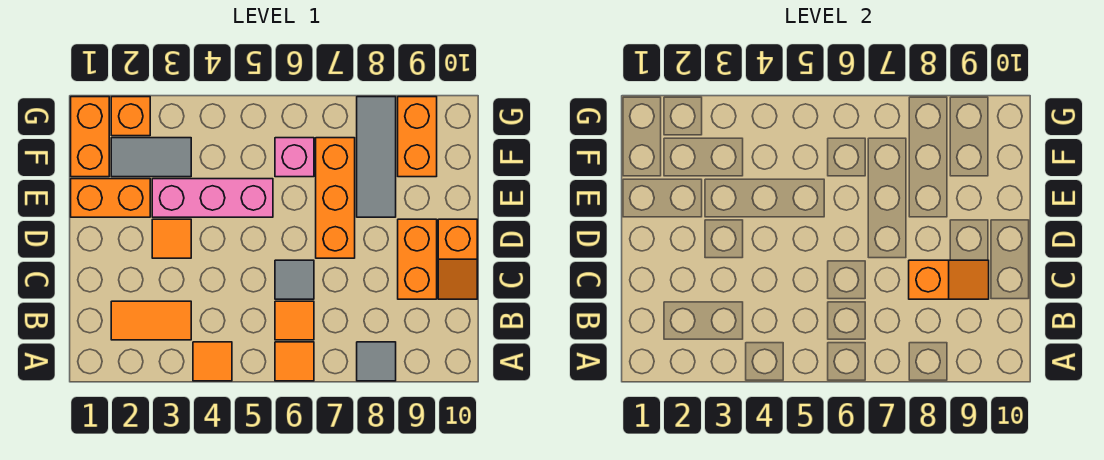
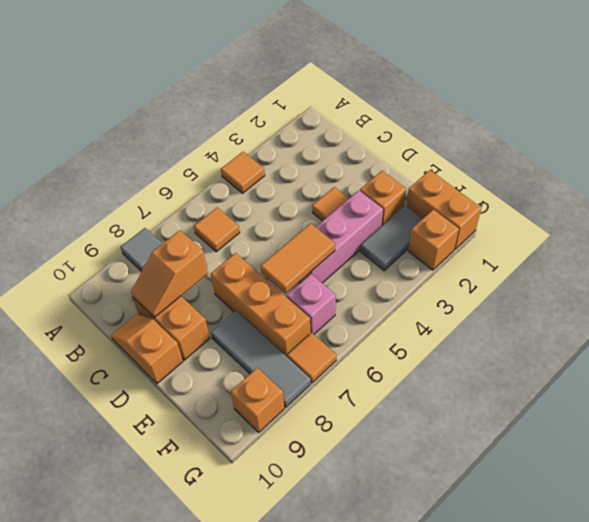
orange 1x1 tile [275,342,314,381] -> orange 1x1 tile moved to [287,333,336,383]
orange 1x2 tile [111,301,191,340] -> orange 1x2 tile moved to [261,223,335,293]
grey 1x1 tile [275,260,314,299] -> none
orange 1x2 brick [71,179,150,217] -> orange 1x1 brick [360,171,406,226]
orange 1x2 brick [398,97,437,177] -> orange 1x1 brick [231,368,284,432]

